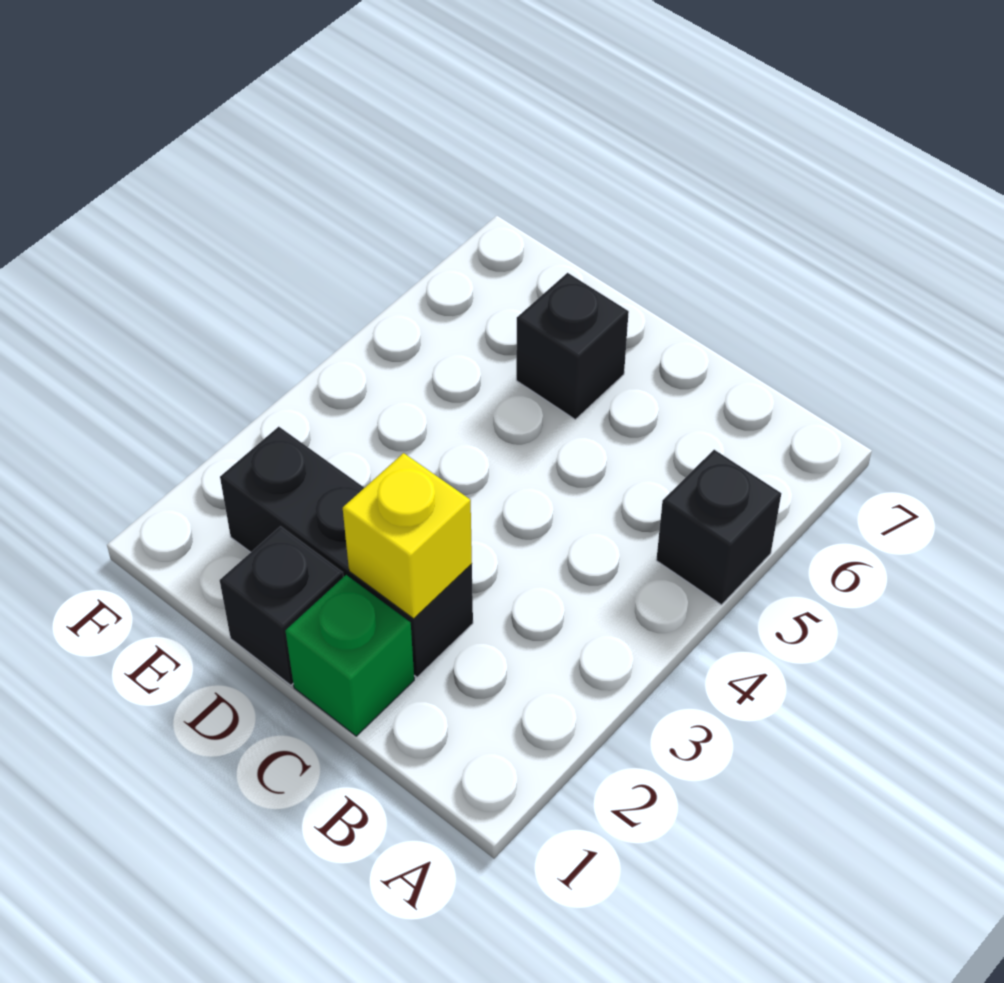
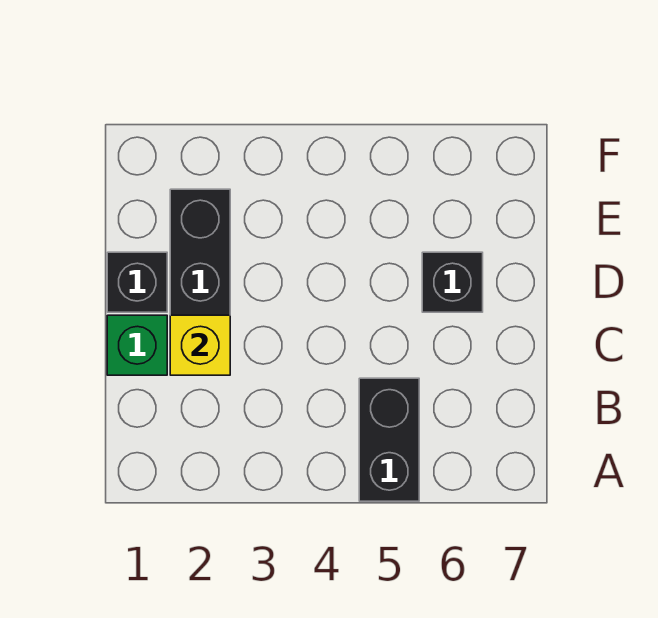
black 1x1 brick [656,450,781,605] -> black 1x2 brick [359,378,419,501]

